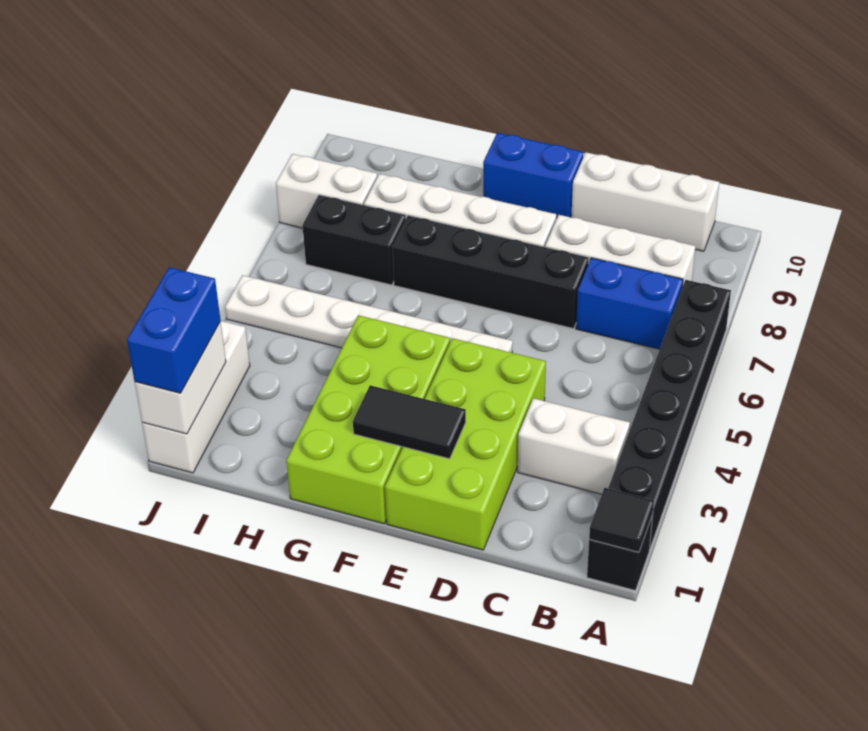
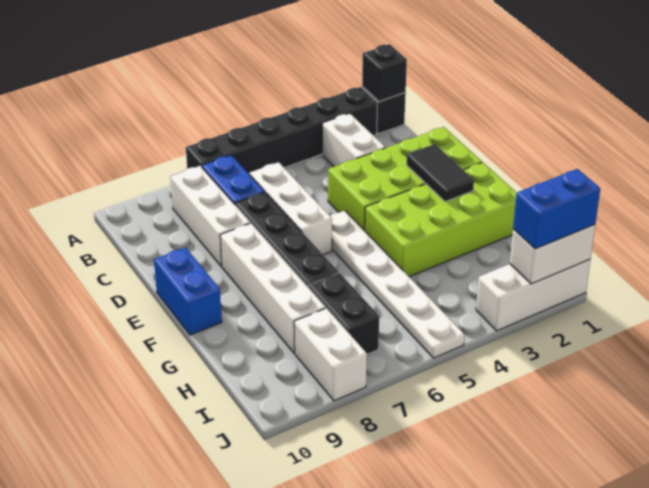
black 1x1 tile [589,488,654,552] -> black 1x1 brick [362,44,407,102]
white 1x3 brick [571,152,719,251] -> white 1x3 brick moved to [250,162,332,255]

